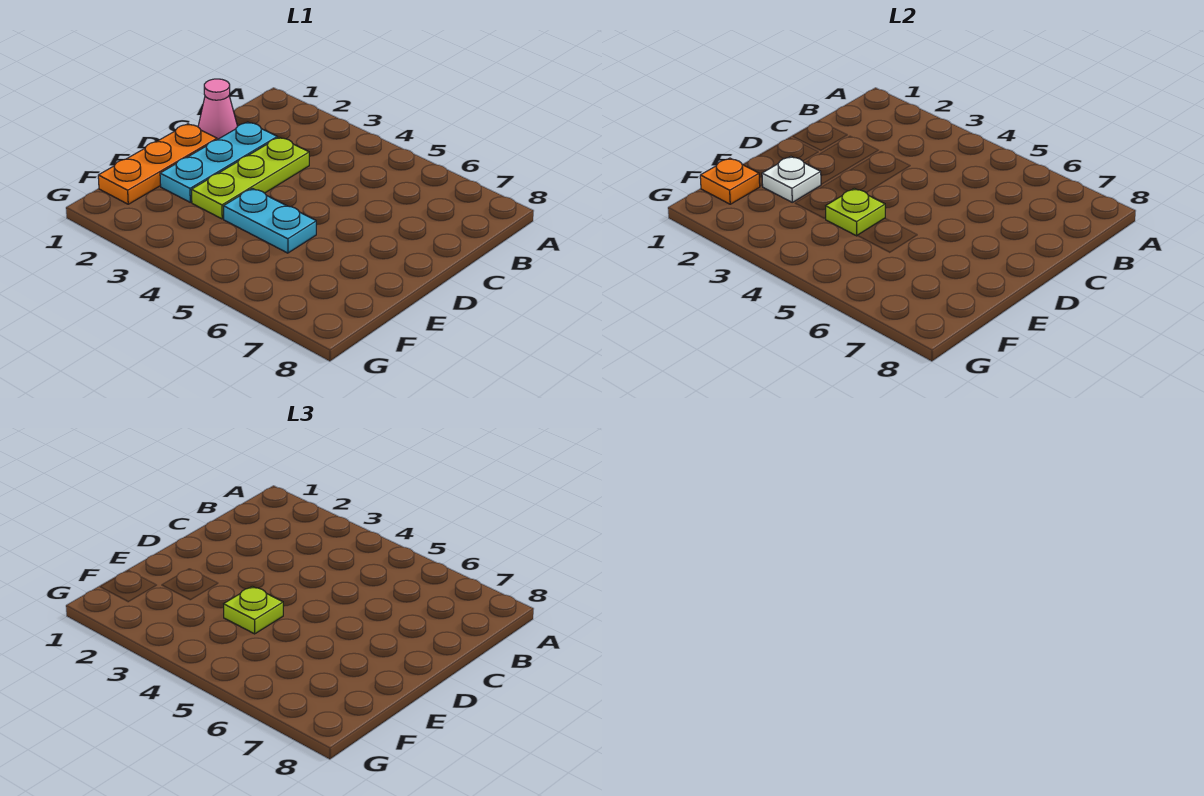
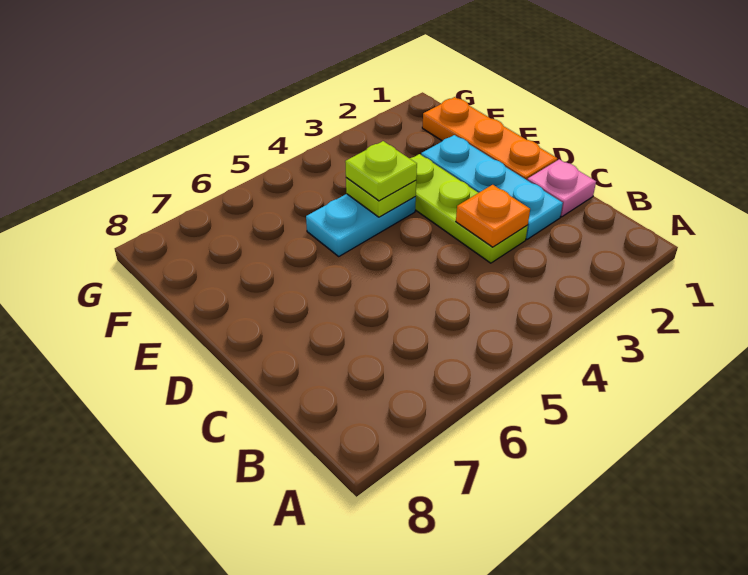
pink 1x1 cone [198,79,237,140] -> pink 1x1 plate [527,159,596,217]
white 1x1 plate [762,157,821,202] -> none
orange 1x1 plate [700,158,760,204] -> orange 1x1 plate moved to [456,185,530,247]

